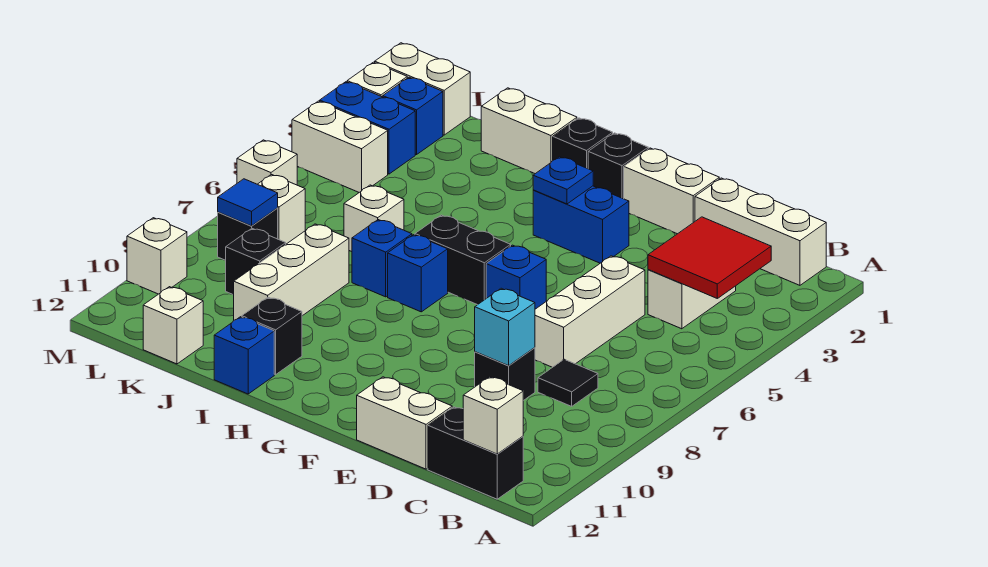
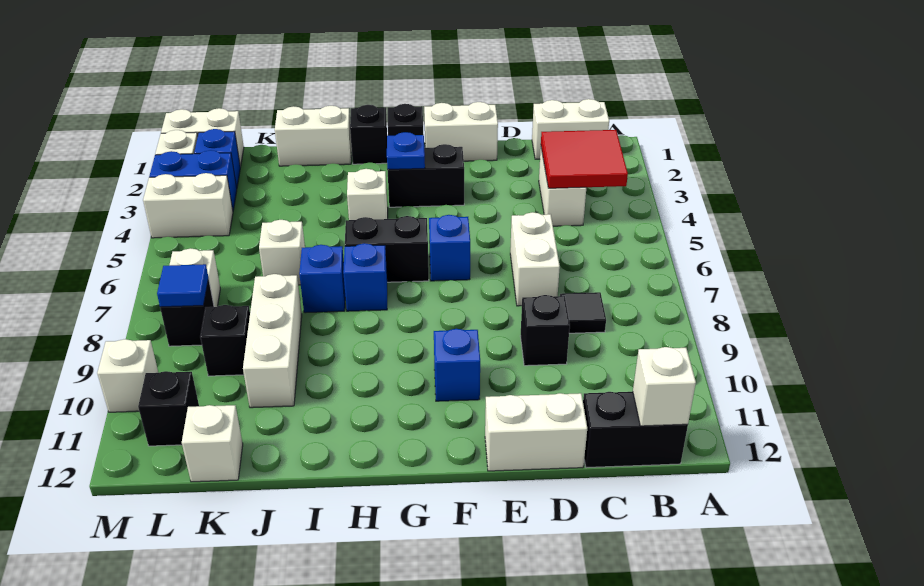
white 1x3 brick [695,178,826,285] -> white 1x2 brick [532,99,609,159]
white 1x3 brick [535,256,645,367] -> white 1x2 brick [510,212,560,306]
cyan 1x1 brick [475,288,535,366] -> none
blue 1x2 brick [533,186,629,263] -> black 1x2 brick [387,144,464,207]
black 1x1 brick [242,297,302,375] -> black 1x1 brick moved to [138,371,199,446]
blue 1x1 brick [214,317,274,394] -> blue 1x1 brick moved to [434,329,480,401]
white 1x1 brick [237,140,297,185] -> white 1x1 brick moved to [347,169,388,220]

